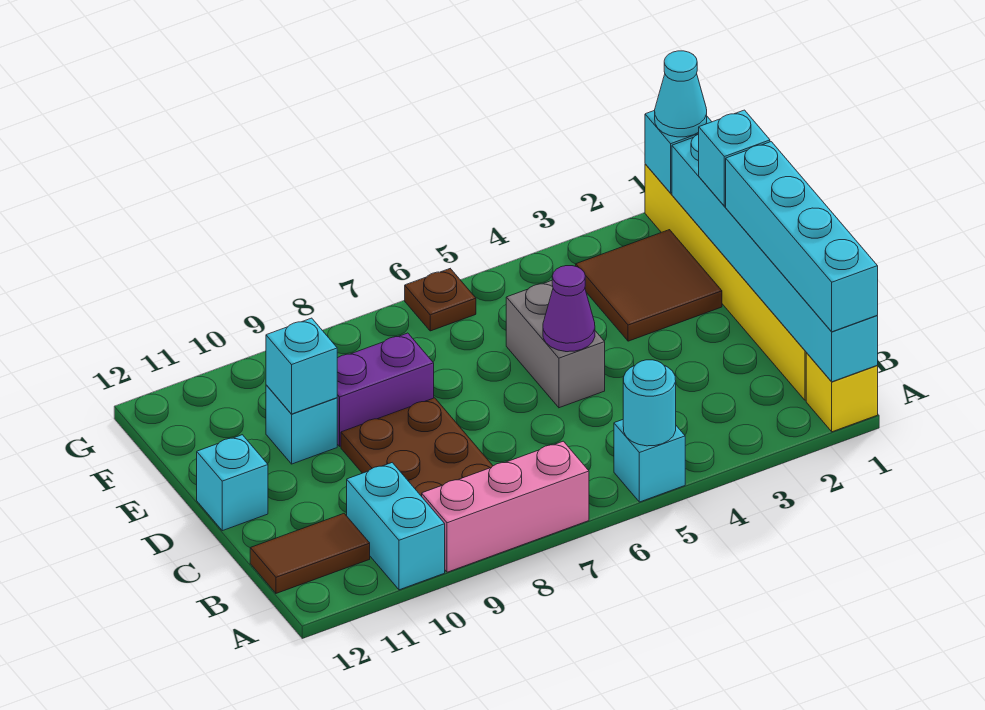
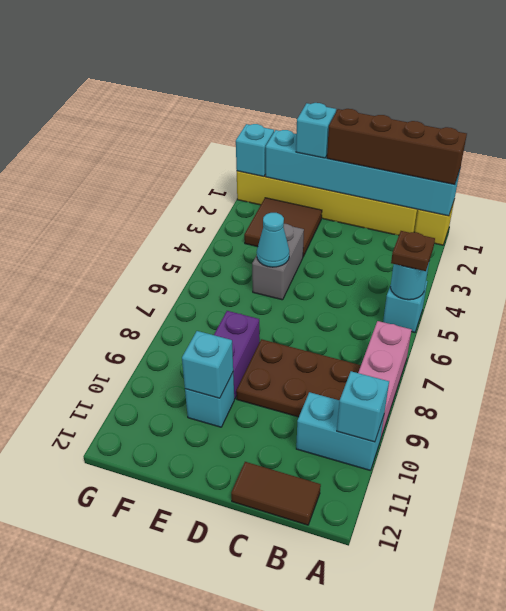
cyan 1x4 brick [726,142,878,332] -> brown 1x4 brick [327,109,467,185]
brown 1x2 tile [250,514,370,593] -> brown 1x2 tile turned to [231,462,321,525]
grey 1x2 brick [506,281,605,408] -> grey 1x2 brick turned to [252,224,304,300]
purple 1x1 cone [543,266,595,352] -> none
cyan 1x1 brick [197,435,268,531] -> cyan 1x1 brick moved to [337,371,389,442]
cyan 1x1 cone [655,51,707,137] -> cyan 1x1 cone moved to [257,213,289,267]
brown 1x1 plate [405,269,476,331] -> brown 1x1 plate moved to [391,231,435,271]

